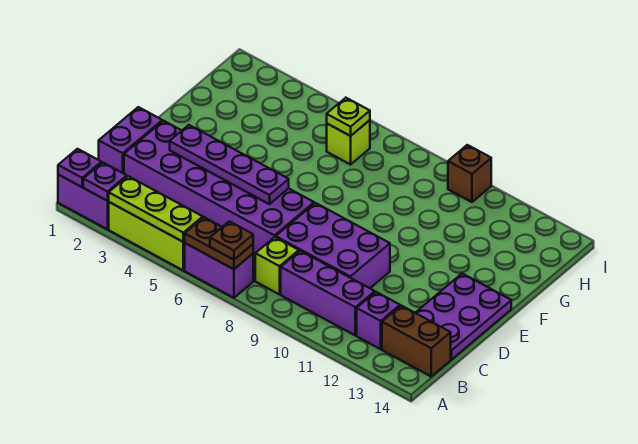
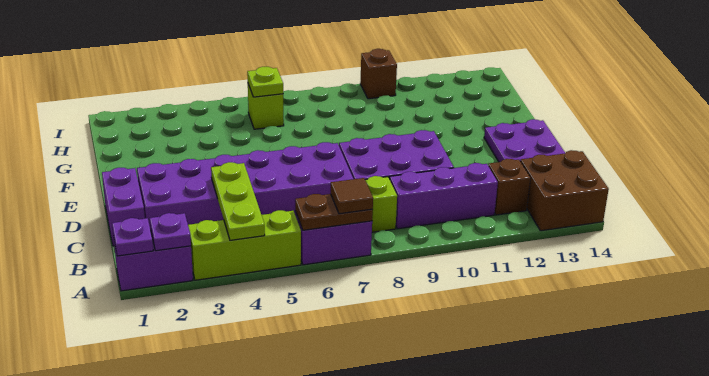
lime 1x3 plate [109,176,203,242] -> lime 1x3 plate turned to [211,162,265,240]
brown 1x1 plate [210,221,253,260] -> brown 1x1 tile [331,178,373,214]
purple 1x1 brick [357,292,400,349] -> brown 1x1 brick [488,159,530,215]
brown 1x2 brick [382,306,451,376] -> brown 2x2 brick [520,150,609,231]
purple 1x4 plate [170,125,289,204] -> none

